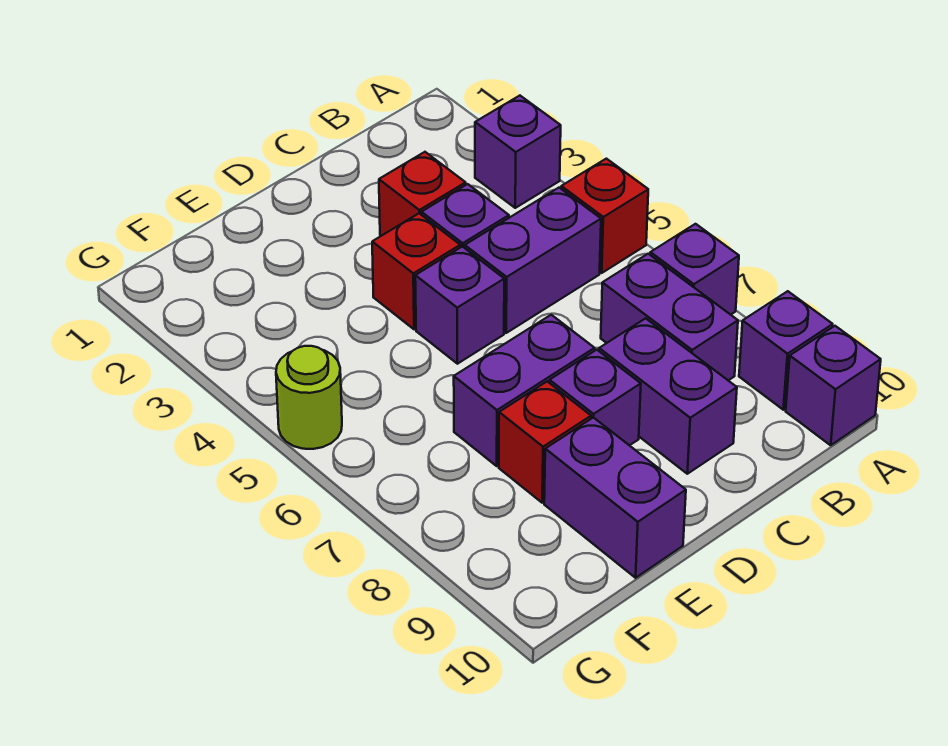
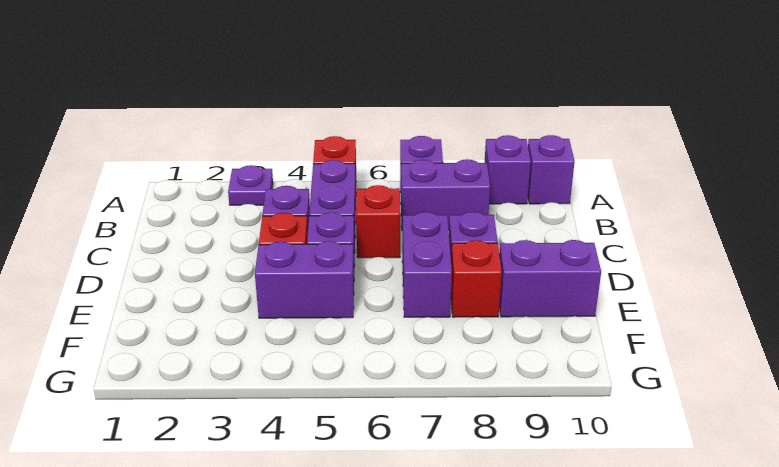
purple 1x1 brick [475,96,561,208] -> purple 1x1 plate [228,165,273,205]
red 1x1 brick [379,152,466,236] -> red 1x1 brick moved to [356,185,400,258]
purple 1x2 brick [599,318,737,474] -> purple 1x2 brick moved to [255,241,354,318]
lime 1x1 round brick [276,346,342,449] -> none

